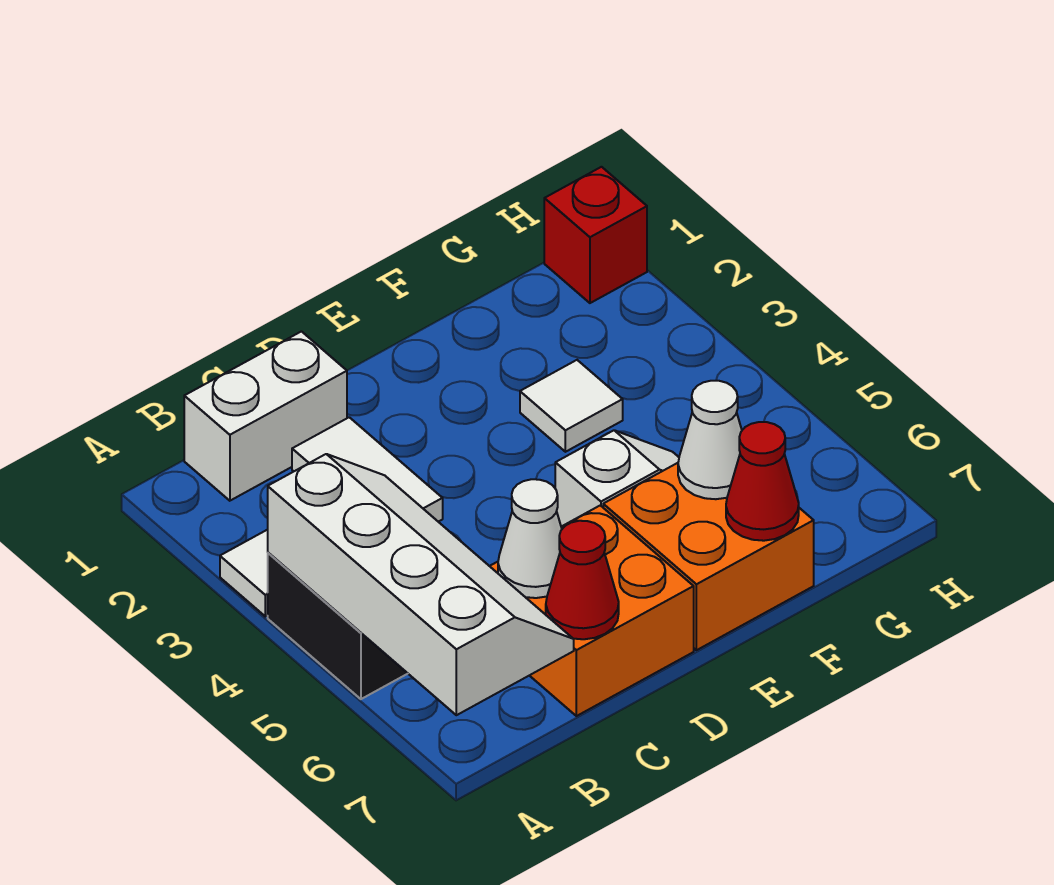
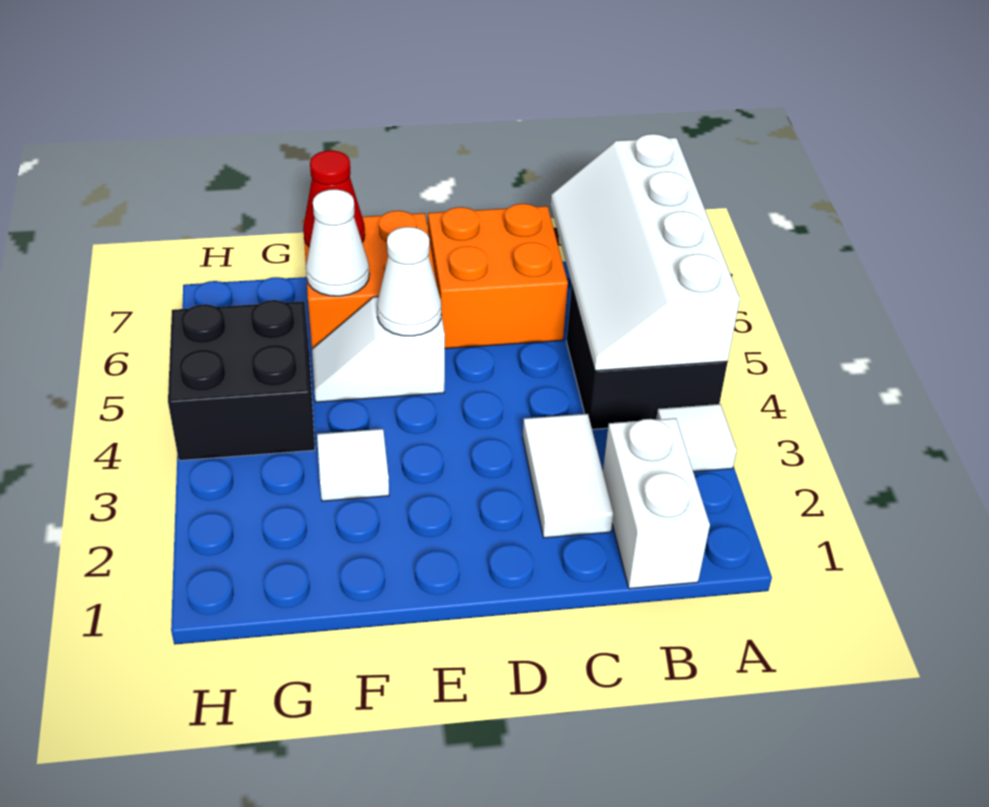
white 1x2 brick [184,331,347,501] -> white 1x2 brick turned to [603,418,710,589]
white 1x1 cone [498,479,562,598] -> white 1x1 cone moved to [377,227,441,336]
red 1x1 cone [546,521,619,639] -> none
none -> black 2x2 brick [168,300,315,461]
red 1x1 brick [544,167,647,303] -> none

